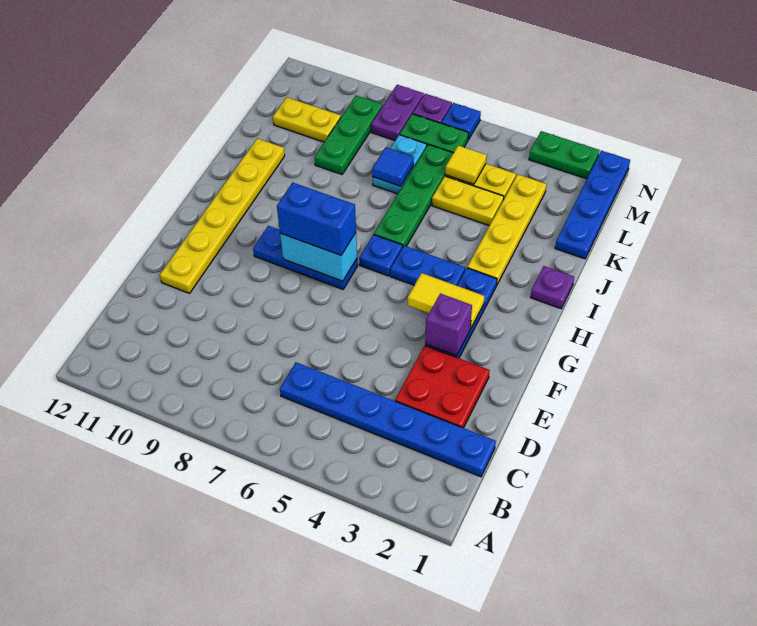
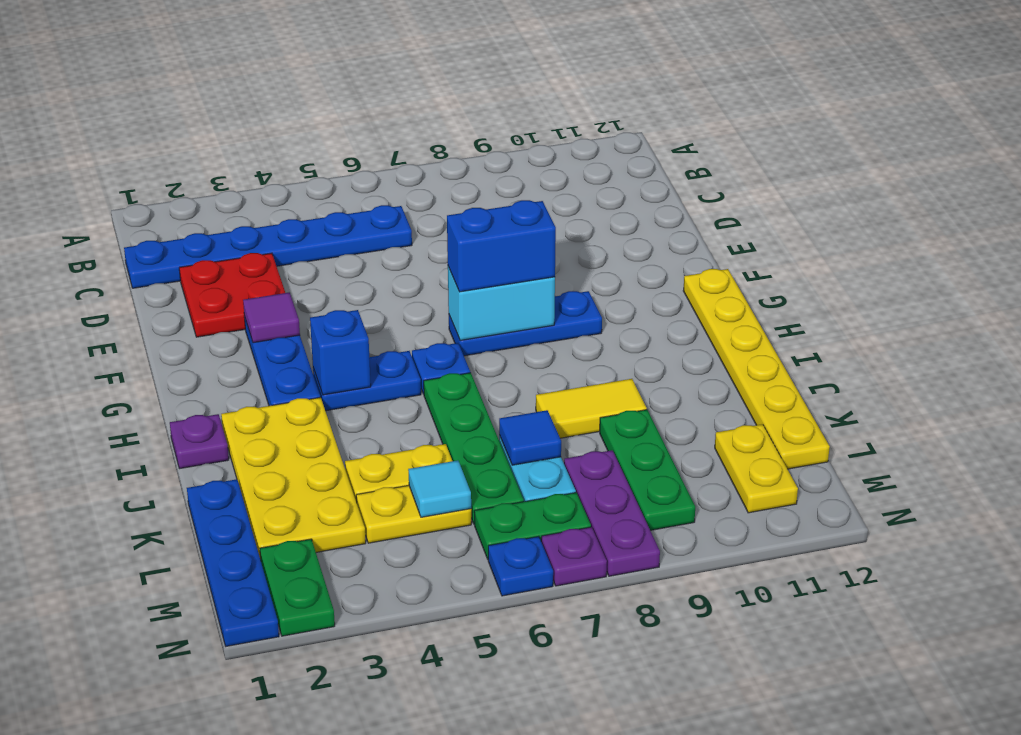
yellow 1x6 plate [160,138,285,293] -> yellow 1x6 plate moved to [683,269,830,469]
purple 1x1 brick [425,294,472,356] -> purple 1x1 tile [243,292,300,343]
yellow 1x2 tile [407,273,484,329] -> yellow 1x2 tile moved to [536,379,647,438]
none -> blue 1x1 brick [310,310,371,395]
yellow 1x4 plate [467,174,546,285] -> yellow 2x4 plate [221,397,366,560]
yellow 1x1 tile [445,145,487,184] -> cyan 1x1 tile [408,460,471,517]
yellow 1x2 plate [273,97,341,142] -> yellow 1x2 plate turned to [715,424,798,513]
purple 1x2 plate [371,85,424,140] -> purple 1x3 plate [564,450,660,576]
green 1x2 plate [529,131,600,179] -> green 1x2 plate turned to [260,539,335,636]

